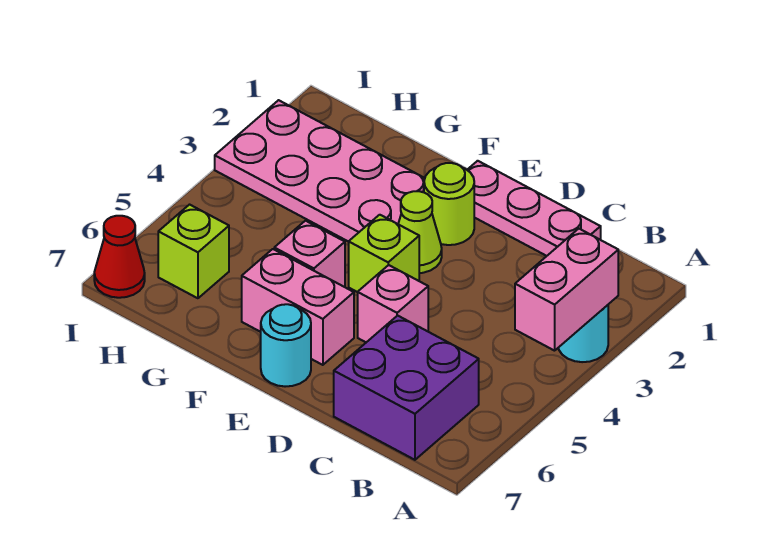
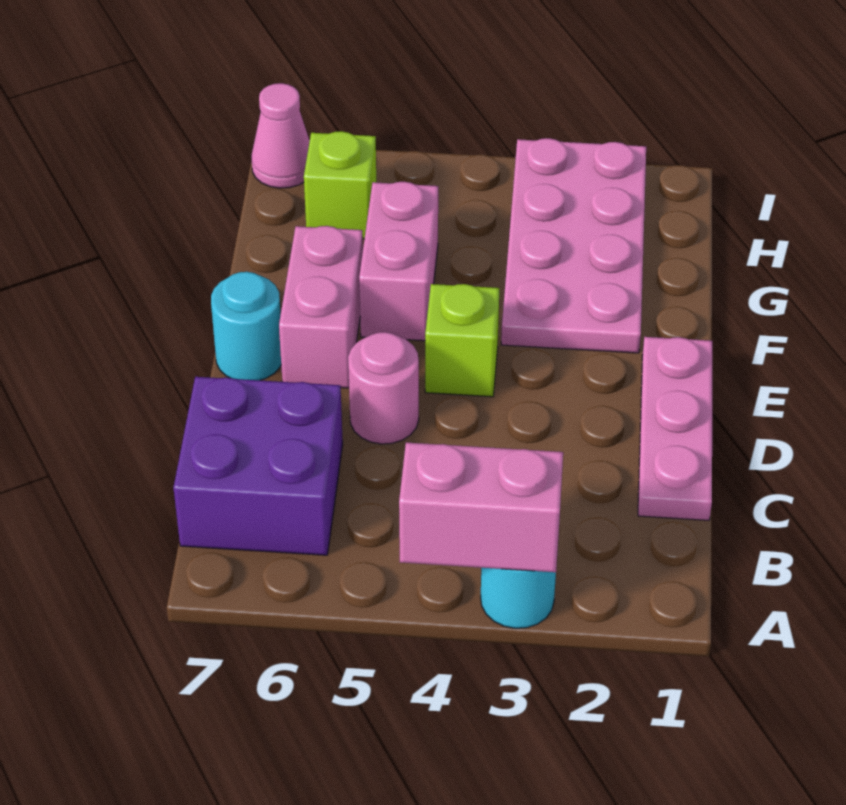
pink 1x1 brick [358,265,428,342] -> pink 1x1 round brick [348,332,419,444]
lime 1x1 round brick [424,163,474,245] -> none
lime 1x1 cone [398,191,442,273] -> none
pink 1x1 brick [274,221,345,287] -> pink 1x2 brick [359,182,438,341]
red 1x1 cone [94,216,145,298] -> pink 1x1 cone [251,83,310,188]

